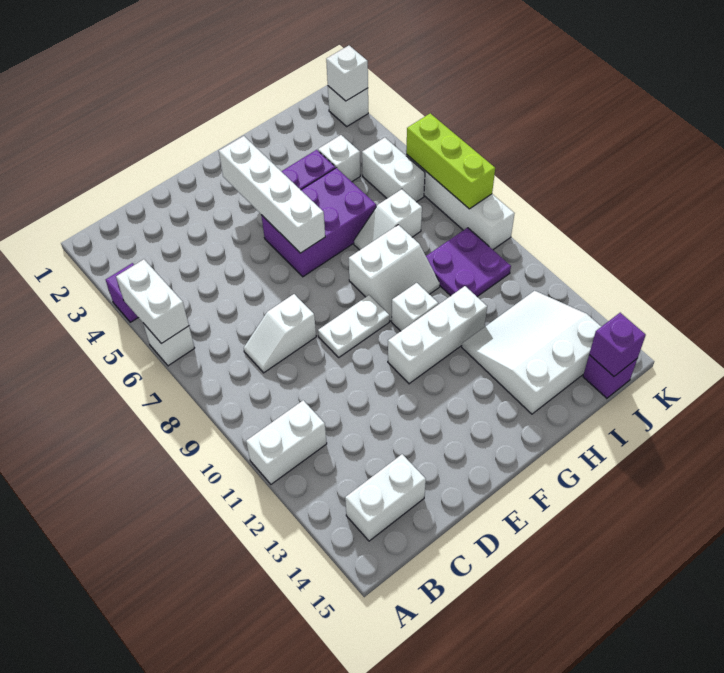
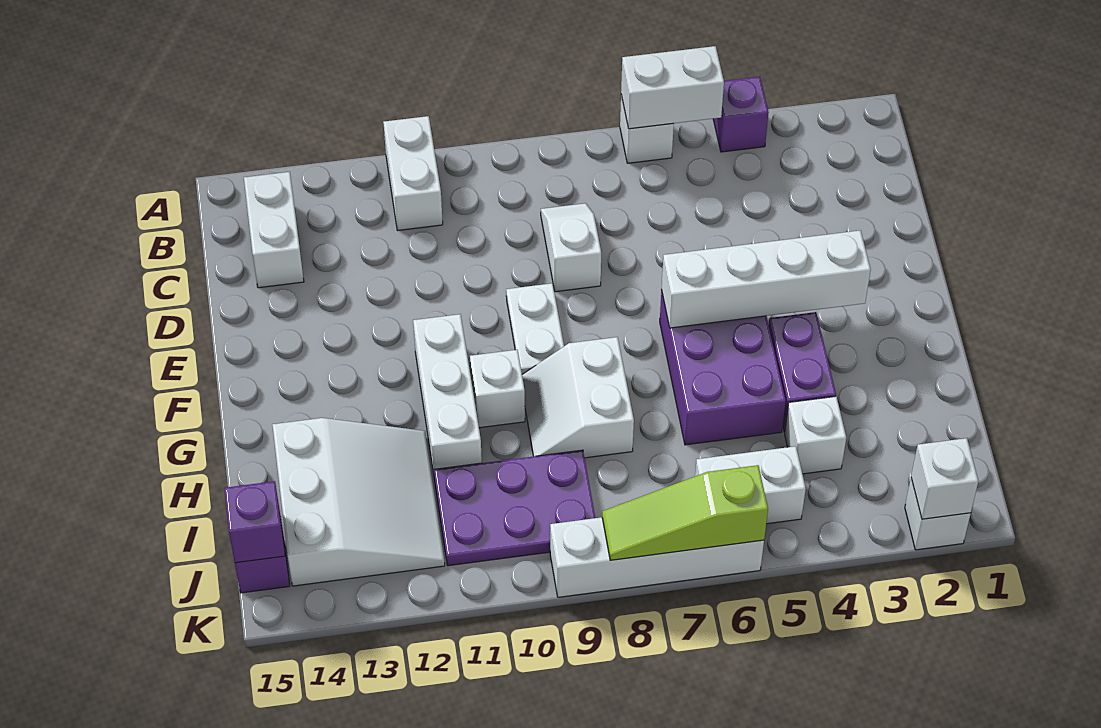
white 1x2 slope [354,189,422,250] -> none
purple 2x2 plate [426,228,511,297] -> purple 2x3 plate [434,450,595,566]
lime 1x3 brick [406,113,495,209] -> lime 1x3 slope [602,465,768,560]

